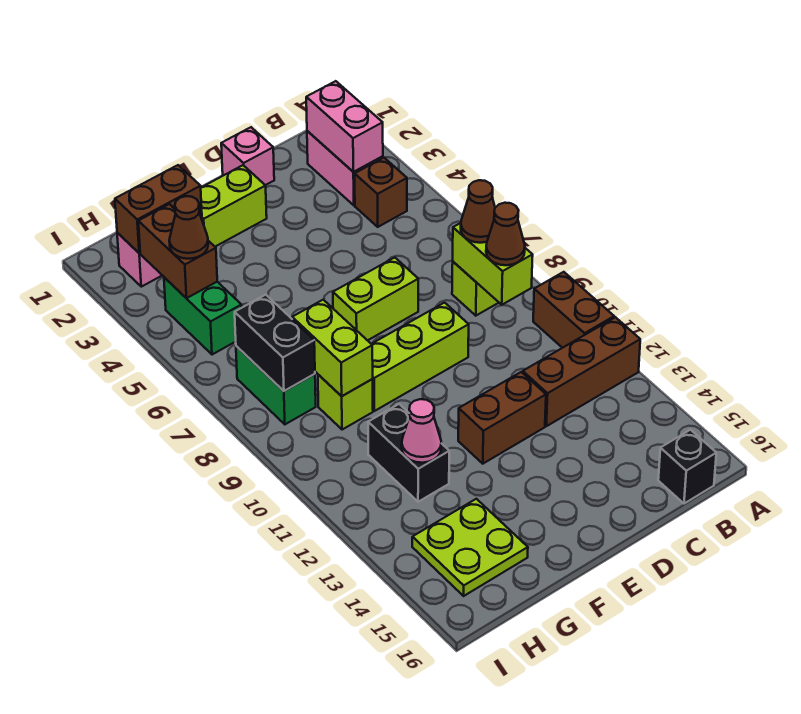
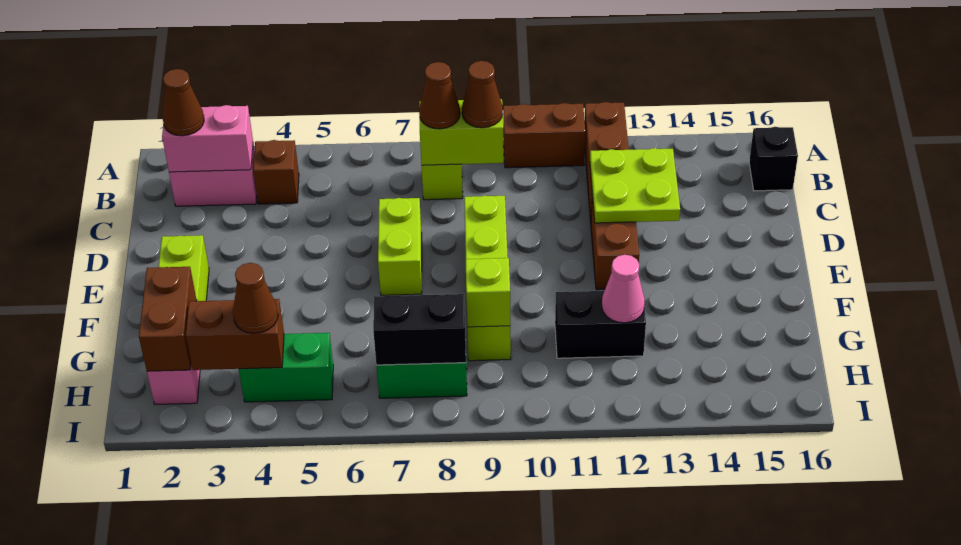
none -> brown 1x1 cone [162,69,204,136]
pink 1x1 brick [221,127,274,185] -> none
lime 1x2 brick [292,300,373,396] -> lime 1x1 brick [466,258,510,327]
lime 2x2 plate [412,499,528,596] -> lime 2x2 plate moved to [590,148,680,223]

